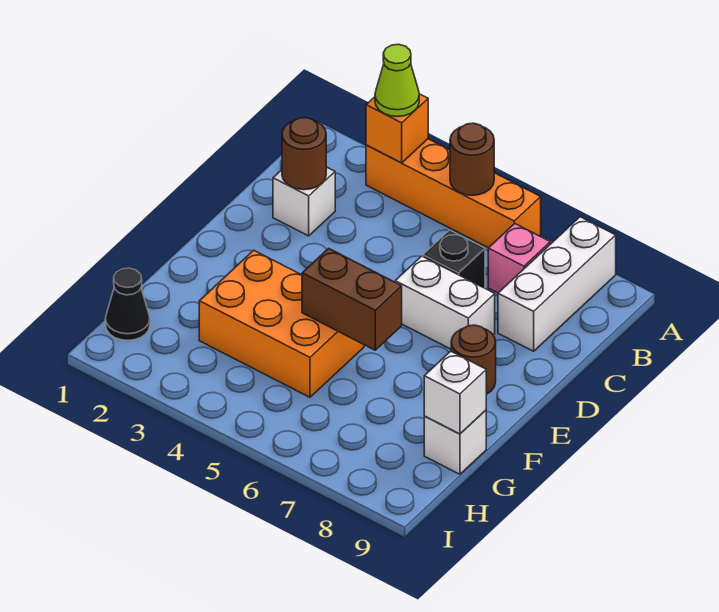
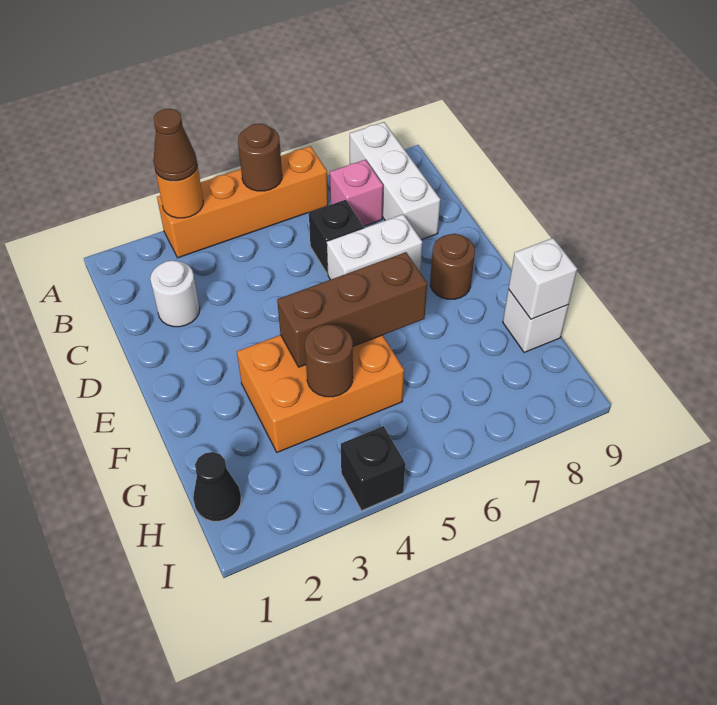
orange 1x1 brick [366,94,428,163] -> orange 1x1 round brick [156,165,203,218]
lime 1x1 cone [375,44,419,116] -> brown 1x1 cone [153,109,197,181]
white 1x1 brick [273,167,335,236] -> white 1x1 round brick [150,260,200,327]
brown 1x1 round brick [282,117,326,190] -> brown 1x1 round brick moved to [305,324,353,397]
brown 1x2 brick [302,248,402,350] -> brown 1x3 brick [277,252,427,367]
none -> black 1x1 brick [341,426,405,511]

